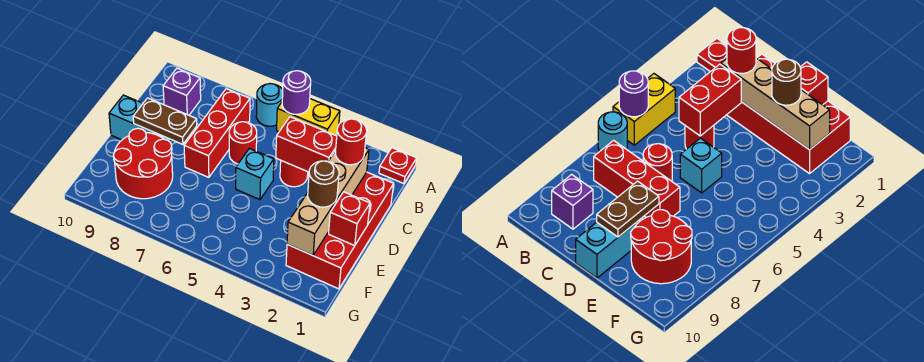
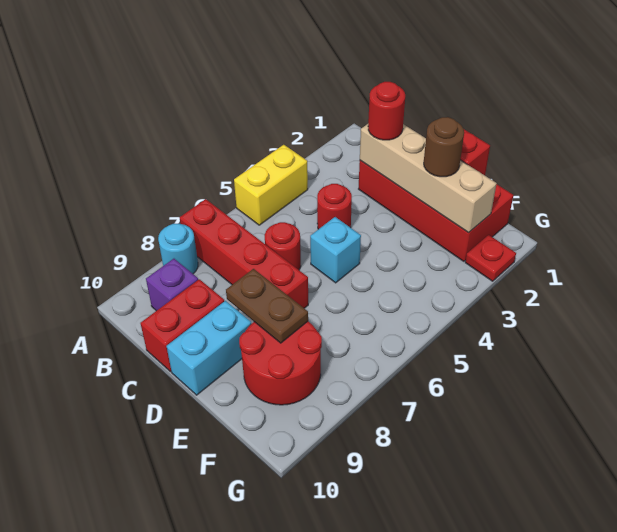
red 1x1 plate [379,148,417,184] -> red 1x1 plate moved to [465,235,516,281]
purple 1x1 round brick [282,71,311,114] -> none
cyan 1x1 round brick [256,84,283,126] -> cyan 1x1 round brick moved to [158,224,198,274]
red 1x3 brick [184,89,250,177] -> red 1x4 brick [180,199,308,308]
red 1x2 brick [276,117,337,172] -> red 1x2 brick moved to [140,279,224,372]
brown 1x2 plate [133,98,197,144] -> brown 1x2 plate turned to [226,269,308,343]

